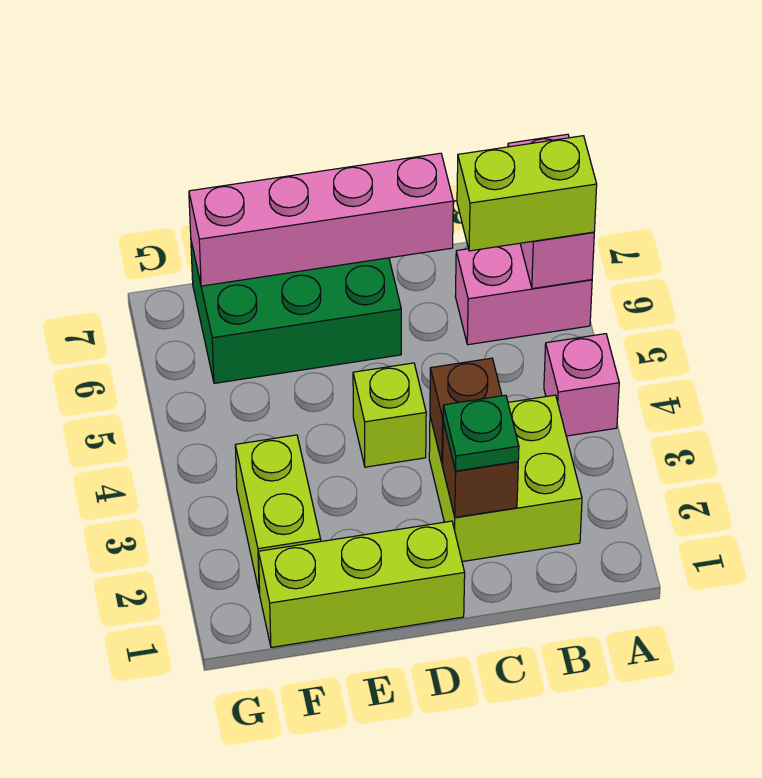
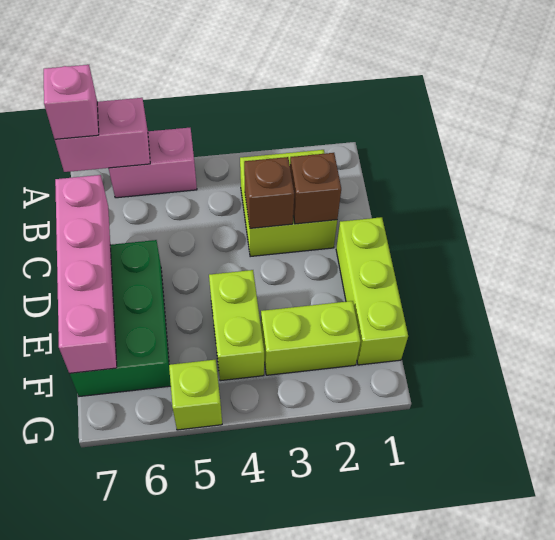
pink 1x1 brick [544,334,619,436] -> pink 1x1 brick moved to [44,65,99,139]
pink 1x2 brick [455,243,592,345] -> pink 1x2 brick turned to [109,128,197,198]
lime 1x2 brick [457,136,597,251] -> lime 1x2 brick moved to [209,270,264,381]
green 1x1 plate [443,395,519,471] -> none
lime 1x1 brick [353,363,426,467] -> lime 1x1 brick moved to [169,360,222,430]

